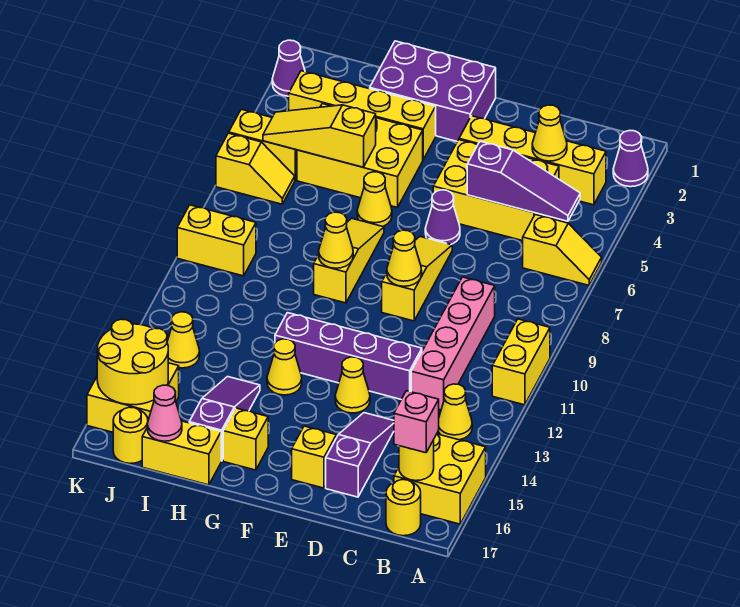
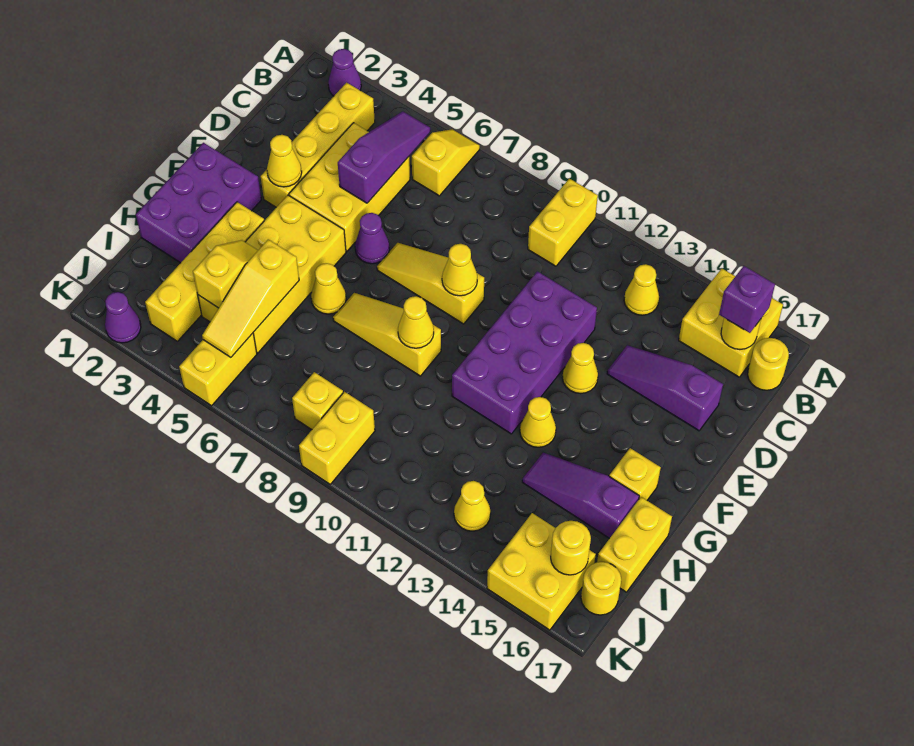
yellow 1x2 brick [492,319,550,405] -> yellow 1x2 brick turned to [528,179,598,266]
pink 1x1 brick [394,391,439,453] -> purple 1x1 brick [719,266,775,333]
yellow 1x1 cone [532,105,567,161] -> yellow 1x1 cone moved to [267,135,302,187]
pink 1x4 brick [411,277,495,410] -> none
purple 1x4 brick [275,313,422,399] -> purple 2x4 brick [452,271,597,434]
yellow 1x1 brick [292,426,336,488] -> yellow 1x1 brick moved to [292,372,343,430]
yellow 2x3 brick [297,104,423,208] -> yellow 2x4 brick [198,195,346,353]
pink 1x1 cone [147,385,182,441] -> none
yellow 1x2 slope [216,133,295,204] -> yellow 1x2 slope moved to [193,240,258,308]
yellow 2x2 round brick [97,319,168,405] -> yellow 1x1 round brick [551,521,591,575]

